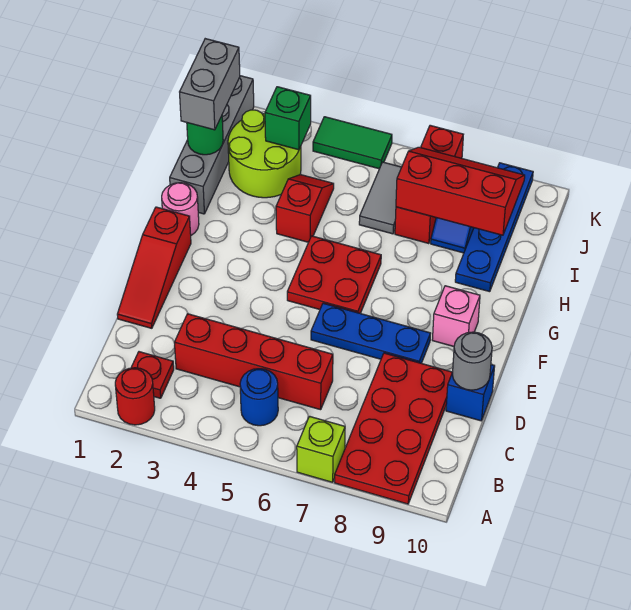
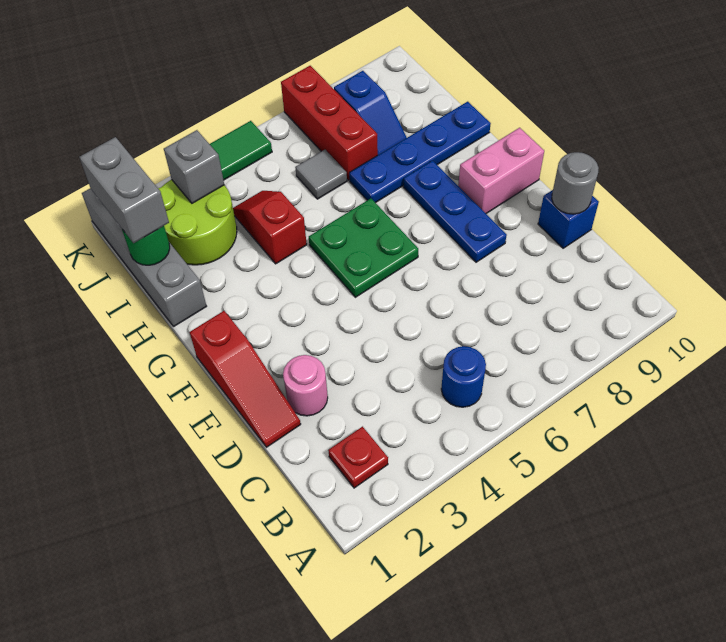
red 1x1 round brick [115,368,155,425] -> none
lime 1x1 brick [297,416,345,482] -> none
red 2x4 plate [335,353,452,504] -> none
red 1x4 brick [174,314,333,410] -> none
blue 1x3 plate [311,303,431,363] -> blue 1x3 plate turned to [403,161,507,262]
red 2x2 plate [287,236,381,313] -> green 2x2 plate [309,199,418,297]
pink 1x1 brick [432,286,480,346] -> pink 1x2 brick [458,128,544,214]
pink 1x1 round brick [162,183,199,235] -> pink 1x1 round brick moved to [283,355,328,416]
blue 1x4 plate [455,163,533,292] -> blue 1x4 plate turned to [349,102,491,203]
grey 1x2 tile [359,162,402,234] -> grey 1x1 tile [295,150,347,199]
red 2x3 slope [396,147,525,235] -> none
green 1x1 brick [265,87,311,150] -> grey 1x1 brick [164,130,224,203]

